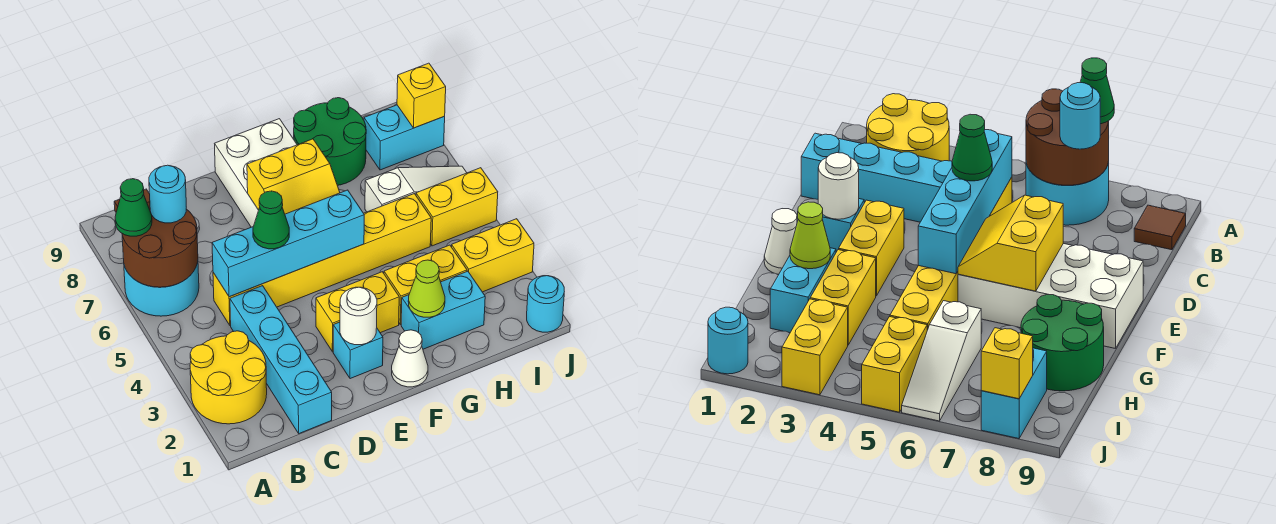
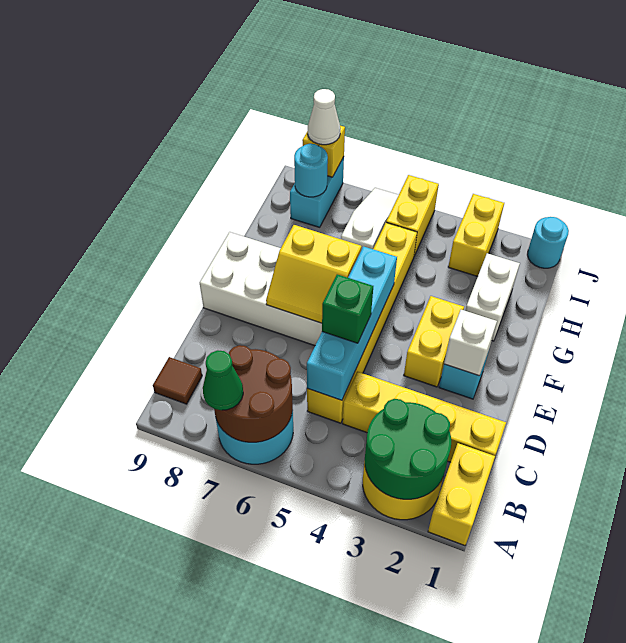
cyan 1x1 round brick [149,165,186,223] -> cyan 1x1 round brick moved to [294,144,328,197]
cyan 1x4 brick [230,286,332,433] -> yellow 1x4 brick [343,372,506,462]
green 1x1 cone [253,191,289,249] -> green 1x1 brick [322,274,373,343]
white 1x1 round brick [340,287,377,345] -> white 1x1 brick [444,310,497,376]
yellow 2x2 slope [247,139,340,214] -> yellow 2x2 slope turned to [266,225,361,323]
white 1x1 cone [392,330,428,387] -> white 1x1 cone moved to [308,89,340,145]
cyan 1x2 brick [401,271,485,349] -> white 1x2 brick [465,253,520,341]
lime 1x1 cone [408,260,445,317] -> none
yellow 1x2 brick [384,245,467,325] -> yellow 1x2 brick moved to [428,443,495,546]
green 2x2 round brick [294,98,366,185] -> green 2x2 round brick moved to [365,399,451,499]

